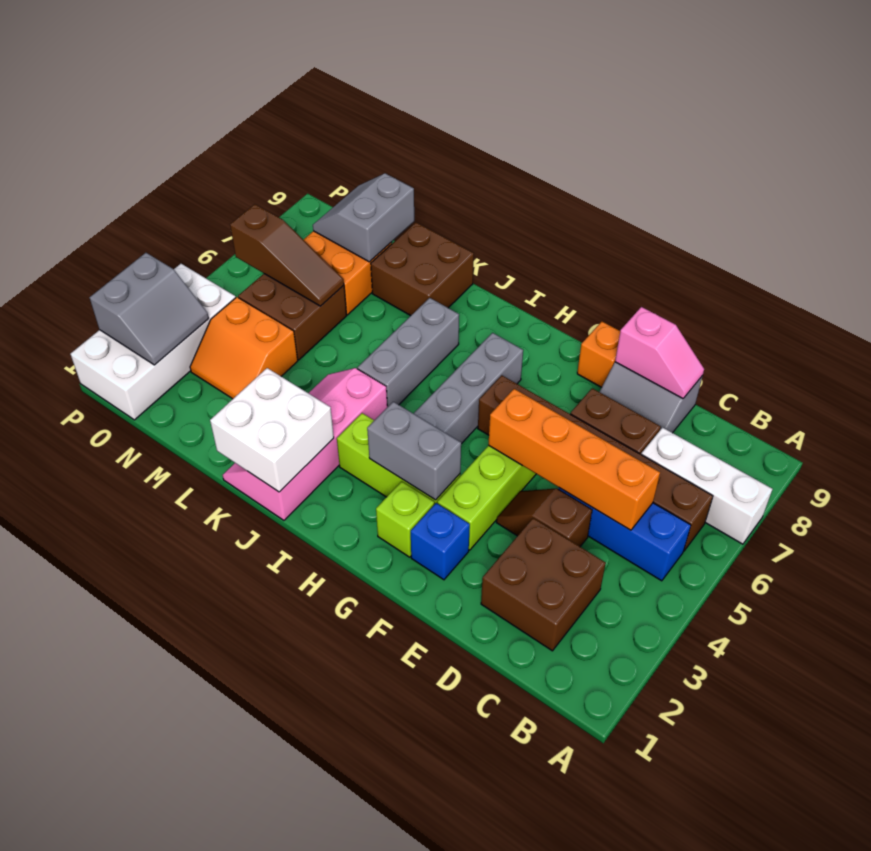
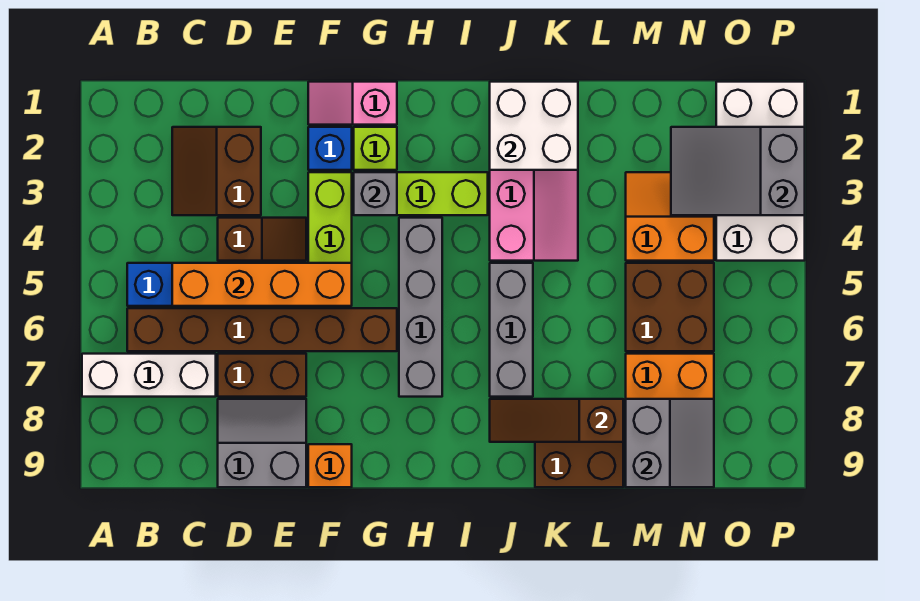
brown 2x2 brick [481,518,606,651] -> brown 2x2 slope [172,127,261,215]
pink 1x2 slope [615,307,704,398] -> pink 1x2 slope moved to [308,82,397,125]
grey 1x2 brick [367,402,461,500] -> grey 1x1 brick [354,172,397,215]
brown 1x3 slope [230,204,344,306] -> brown 1x3 slope moved to [490,399,623,442]
grey 2x2 slope [90,253,209,365] -> grey 2x3 slope [671,127,805,215]

